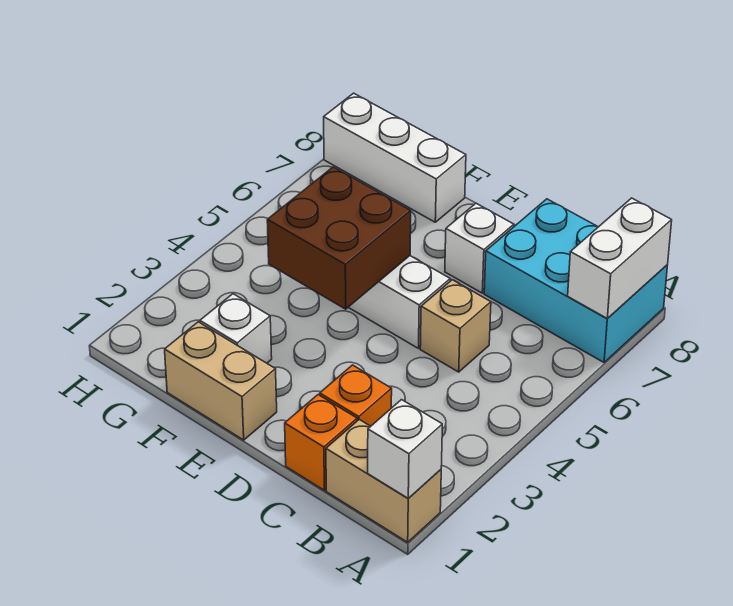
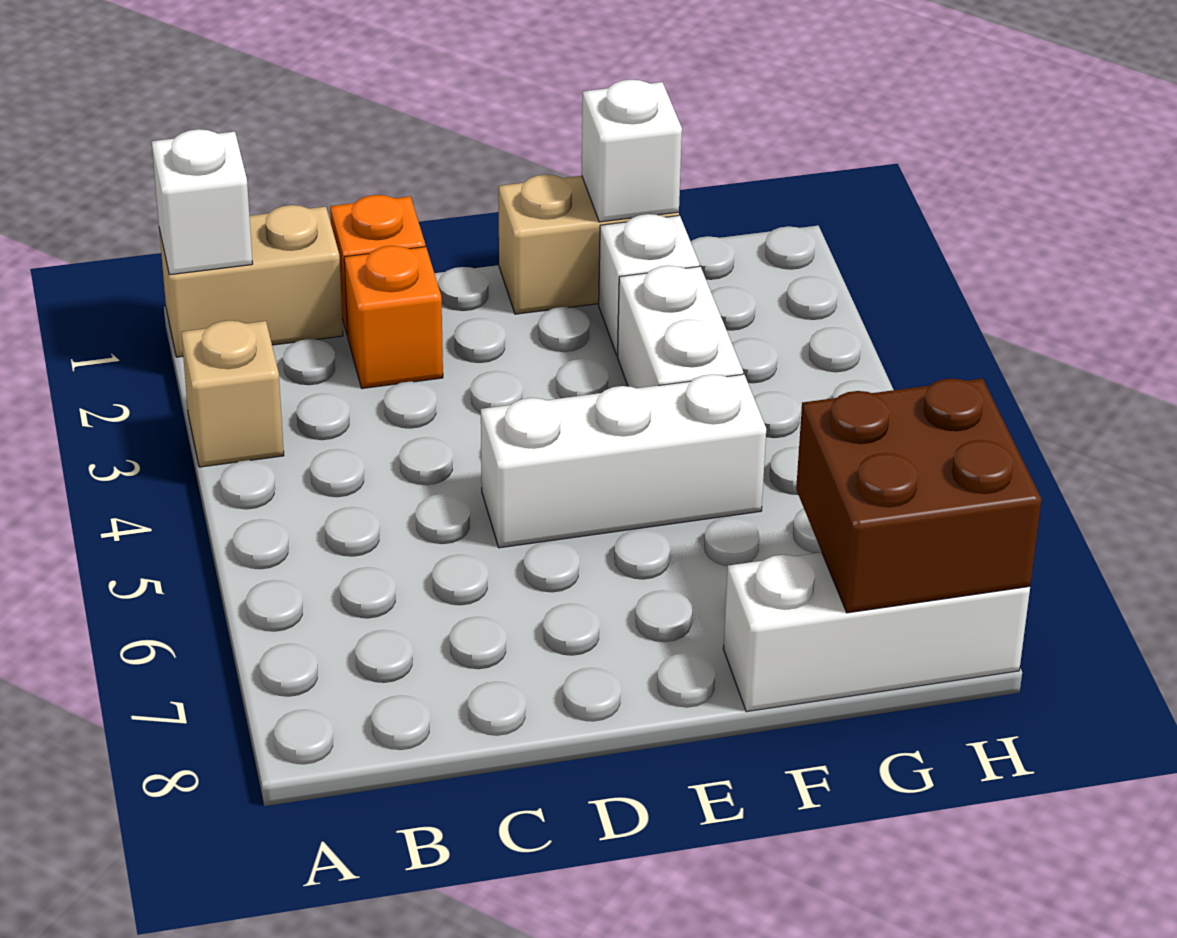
cyan 2x3 brick [484,199,668,362] -> none
white 1x2 brick [568,198,672,319] -> white 1x2 brick moved to [618,265,743,388]
tan 1x1 brick [420,280,491,372] -> tan 1x1 brick moved to [181,320,284,467]
white 1x1 brick [445,203,514,293] -> white 1x1 brick moved to [582,80,682,222]
brown 2x2 brick [267,167,411,309] -> brown 2x2 brick moved to [796,378,1042,613]

